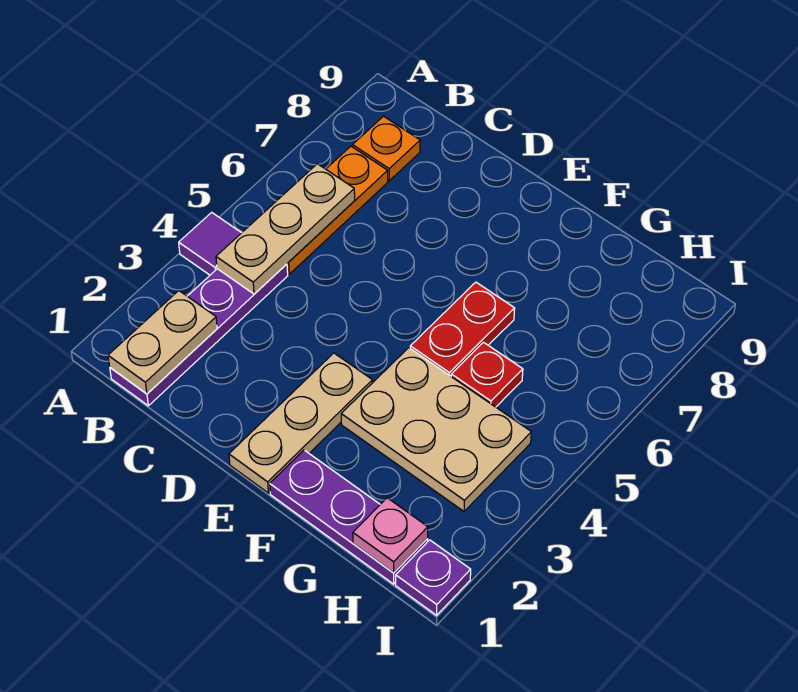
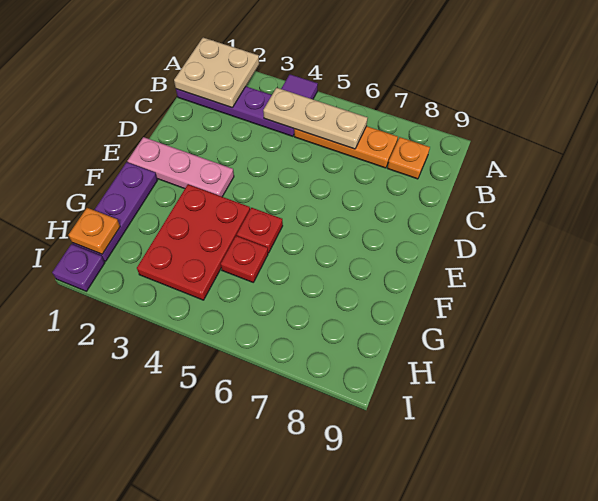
tan 1x2 plate [108,291,217,394] -> tan 2x2 plate [174,38,259,108]
tan 1x3 plate [229,353,372,493] -> pink 1x3 plate [127,137,234,197]
tan 2x3 plate [341,348,531,511] -> red 2x3 plate [137,185,250,300]
red 1x2 plate [410,282,515,376] -> red 1x1 plate [237,208,283,253]
pink 1x1 plate [353,498,428,573] -> orange 1x1 plate [68,208,120,254]

